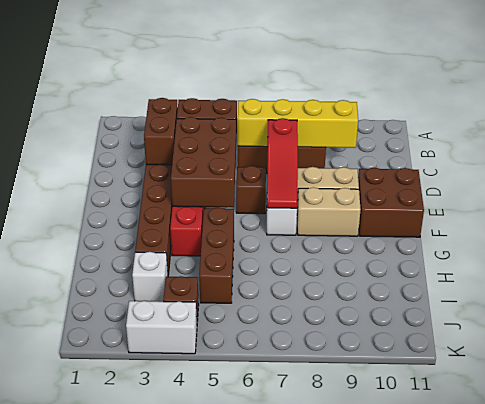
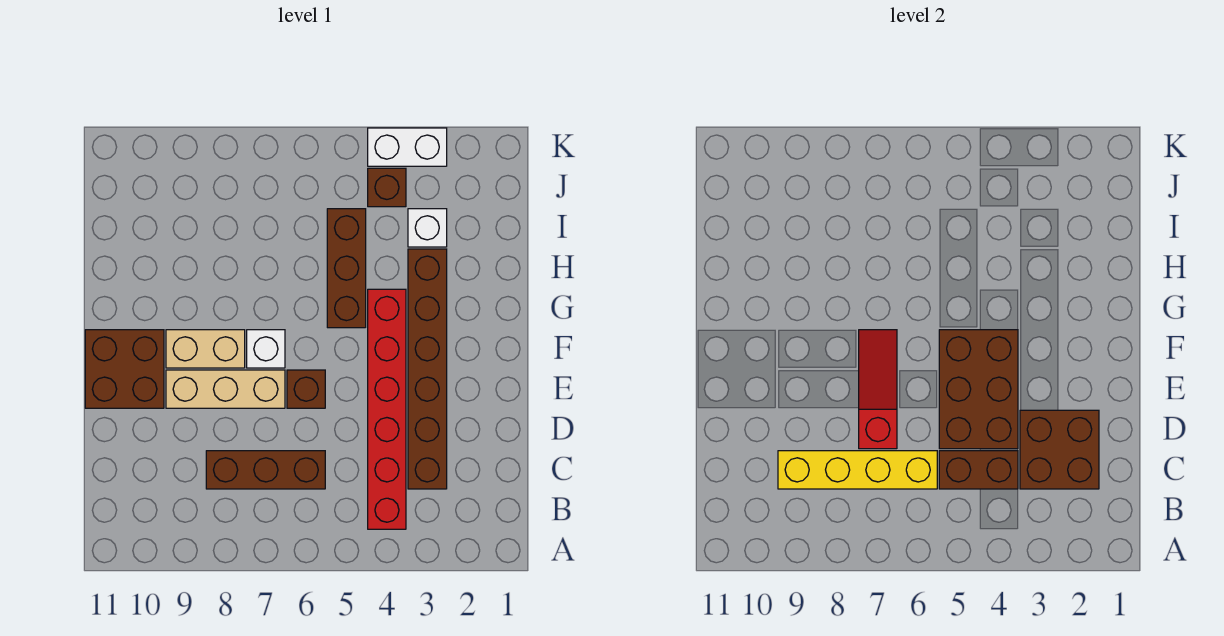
brown 1x2 brick [144,98,178,165] -> brown 2x2 brick [1020,410,1099,489]

